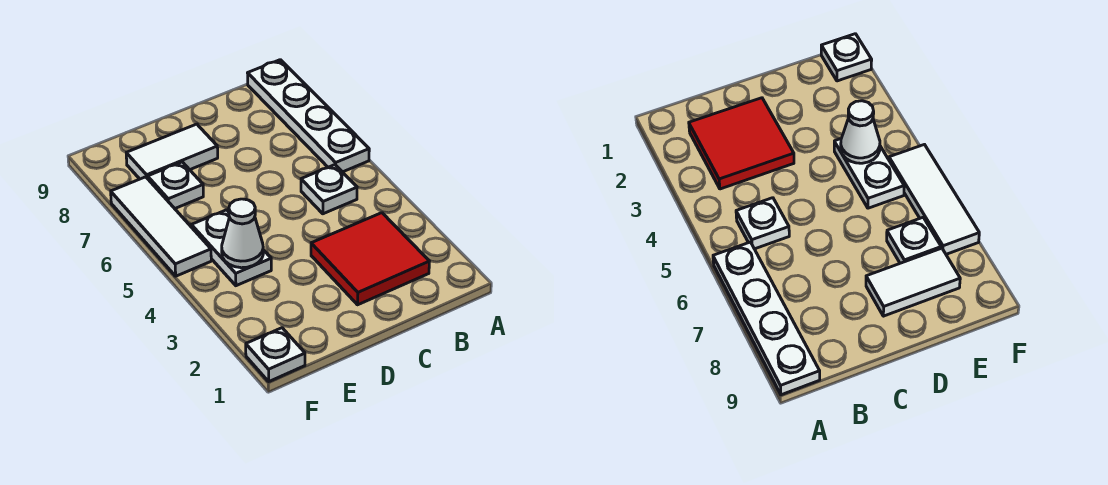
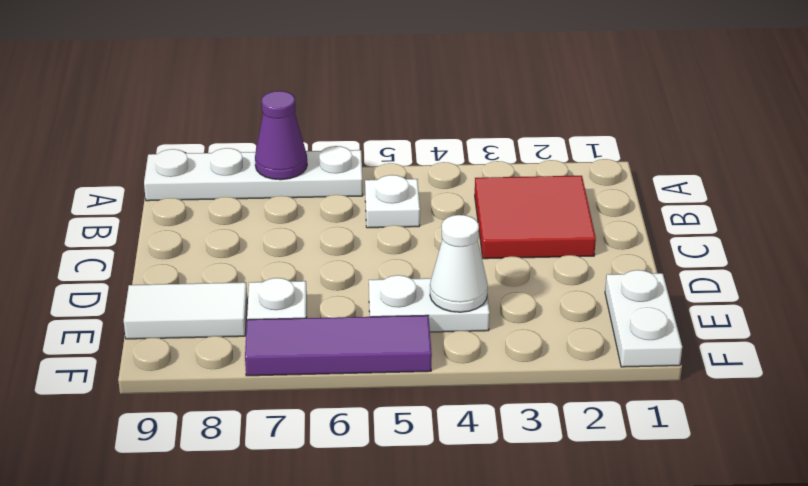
none -> purple 1x1 cone [255,91,307,180]
white 1x2 tile [126,124,218,179] -> white 1x2 tile turned to [124,282,247,339]
white 1x1 plate [246,328,305,381] -> white 1x2 plate [605,270,682,367]
white 1x3 tile [111,177,211,276] -> purple 1x3 tile [245,315,432,376]

